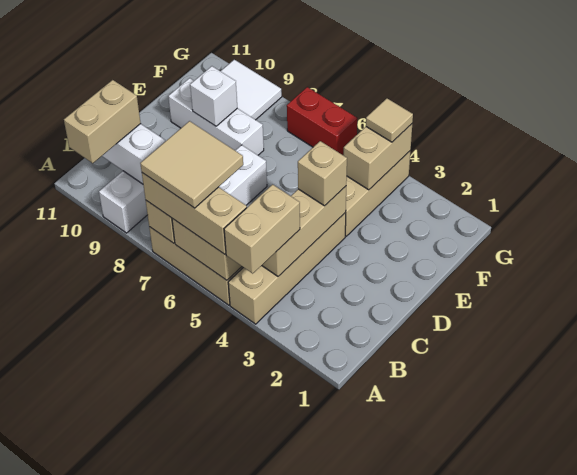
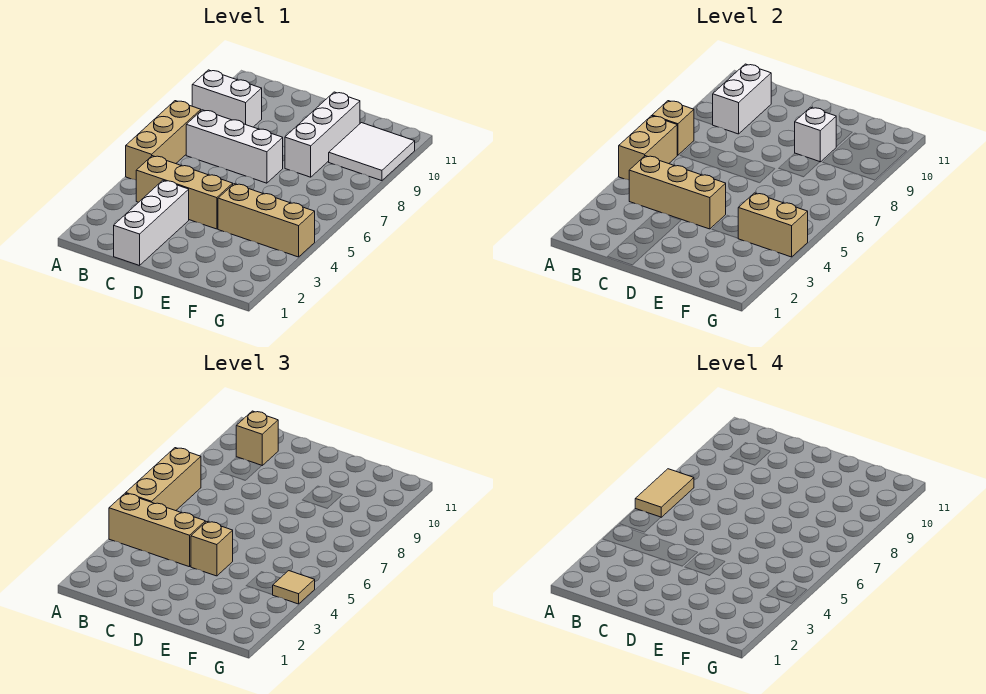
tan 1x4 brick [228,213,346,324] -> tan 1x3 brick [136,156,233,229]
tan 1x2 brick [224,184,300,273] -> tan 1x3 brick [109,493,205,567]
tan 2x2 tile [140,121,243,208] -> tan 1x2 tile [635,469,694,517]
tan 1x2 brick [64,80,141,163] -> tan 1x1 brick [236,411,278,465]
none -> white 1x3 brick [114,180,189,266]
red 1x2 brick [287,87,357,155] -> none

